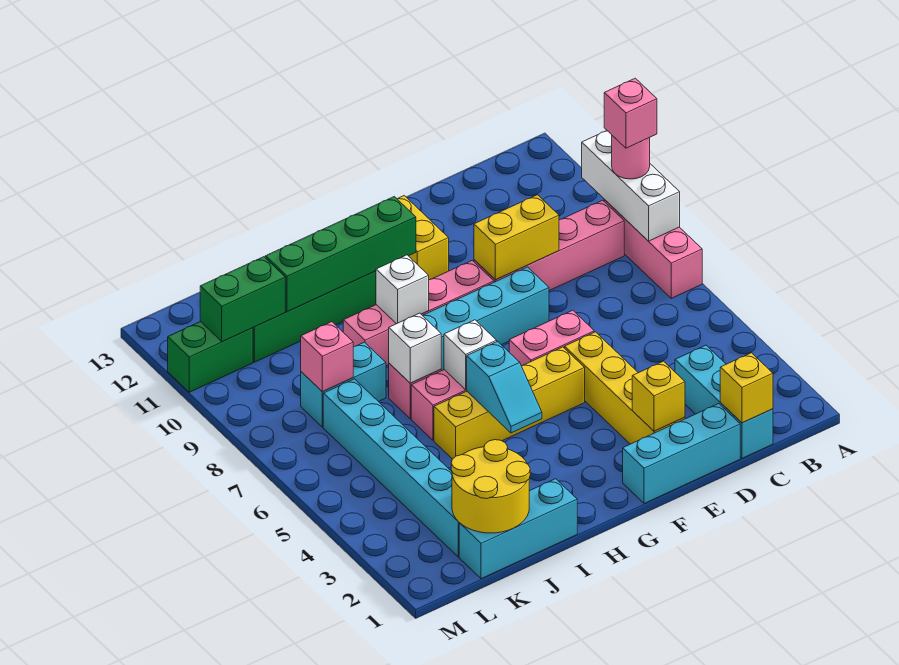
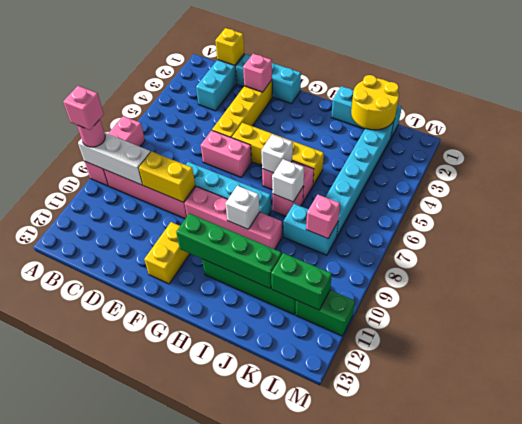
white 1x3 brick [582,131,680,241] -> white 1x3 brick turned to [78,133,150,185]
yellow 1x1 brick [632,361,685,431] -> pink 1x1 brick [243,54,272,92]
cyan 1x2 slope [466,341,542,433] -> none

